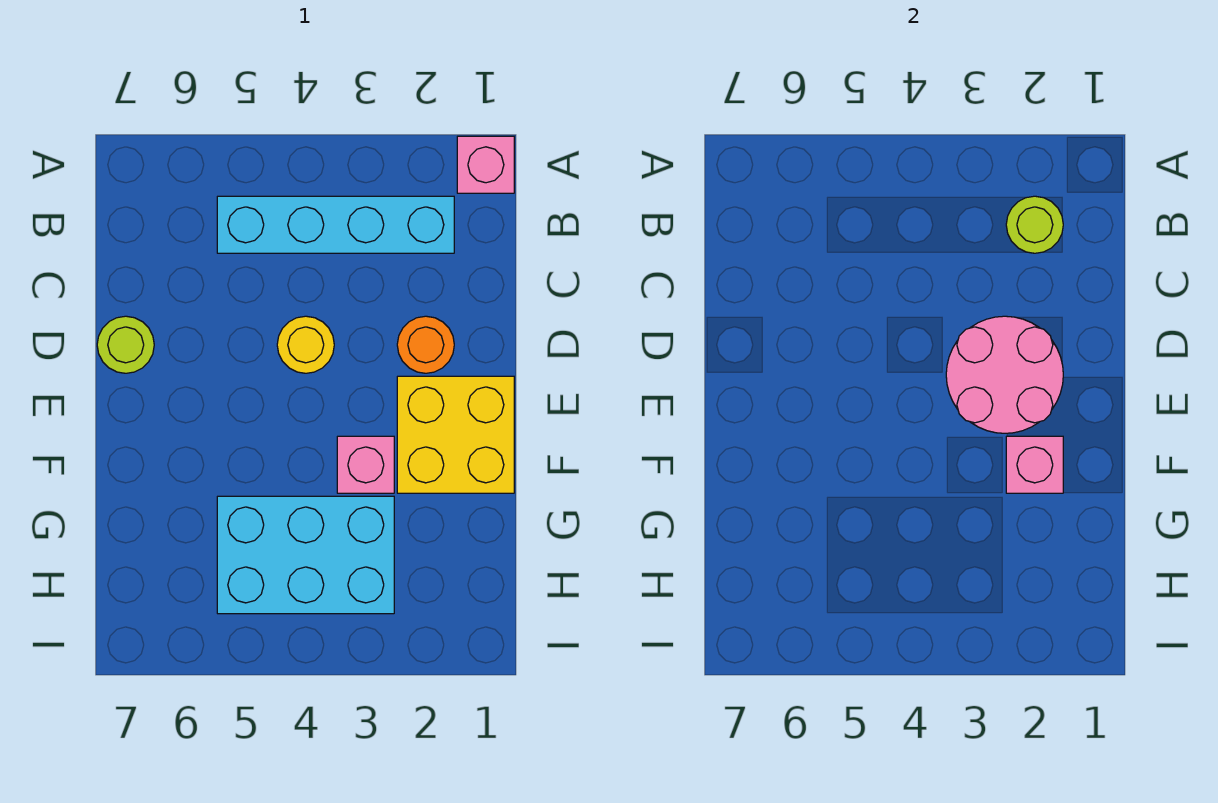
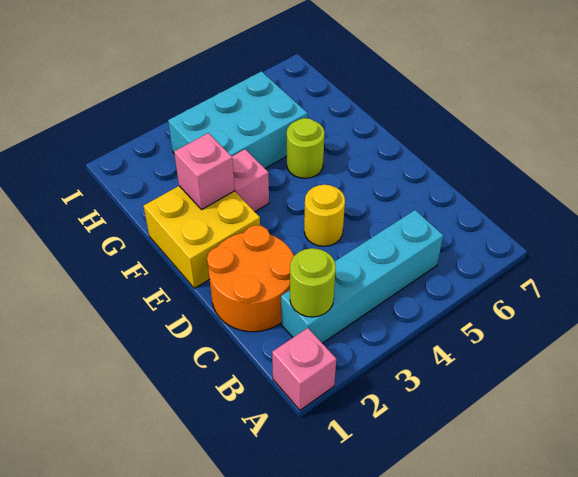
orange 1x1 round brick [397,316,454,373] -> orange 2x2 round brick [207,225,294,332]
pink 2x2 round brick [946,316,1063,433] -> none
lime 1x1 round brick [97,316,154,373] -> lime 1x1 round brick moved to [287,118,325,178]

